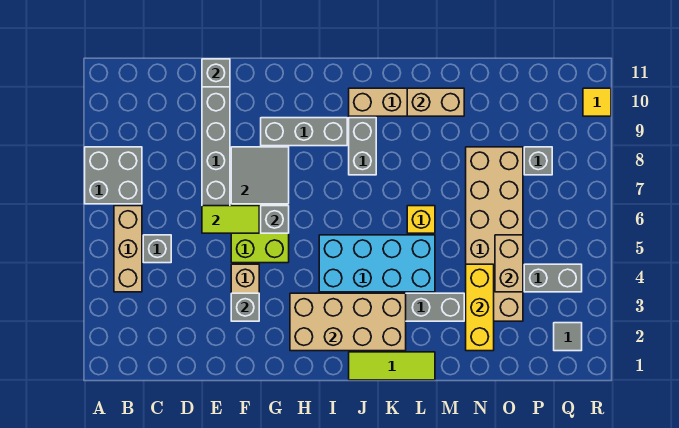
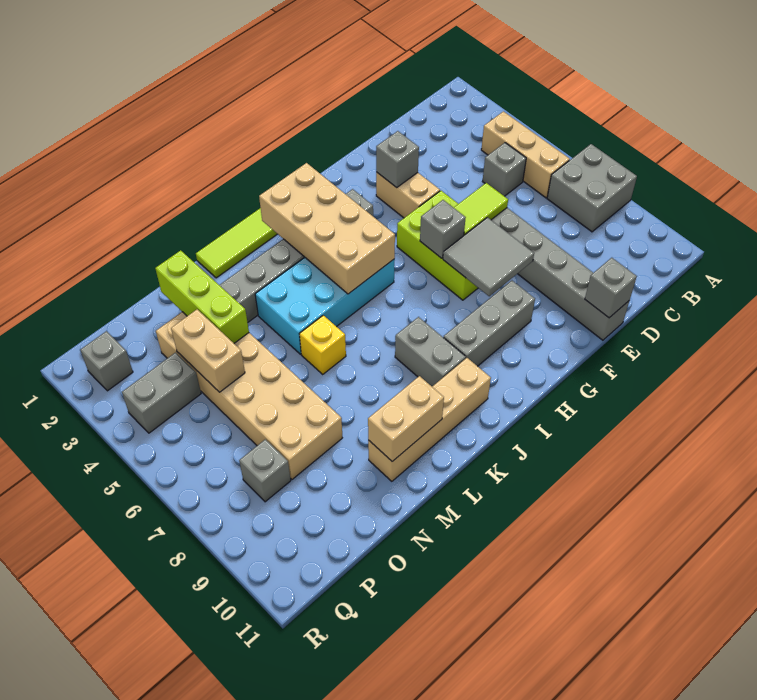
tan 2x4 brick [290,293,406,351] -> tan 2x4 brick turned to [259,163,395,294]
yellow 1x3 brick [466,264,494,351] -> lime 1x3 brick [155,250,249,343]
grey 1x1 tile [554,323,582,351] -> grey 1x1 brick [80,331,133,391]
yellow 1x1 tile [583,88,611,116] -> none

